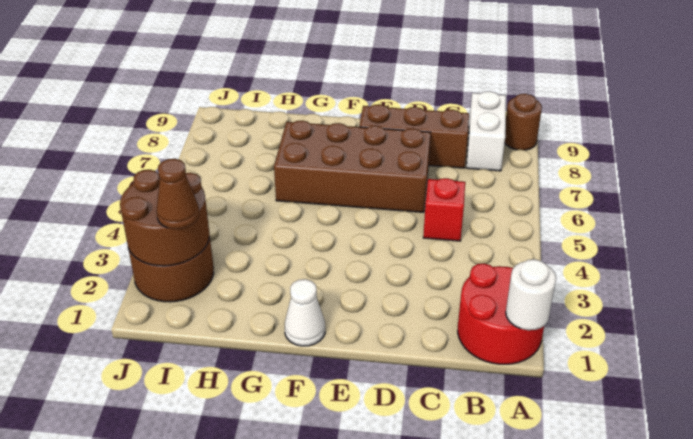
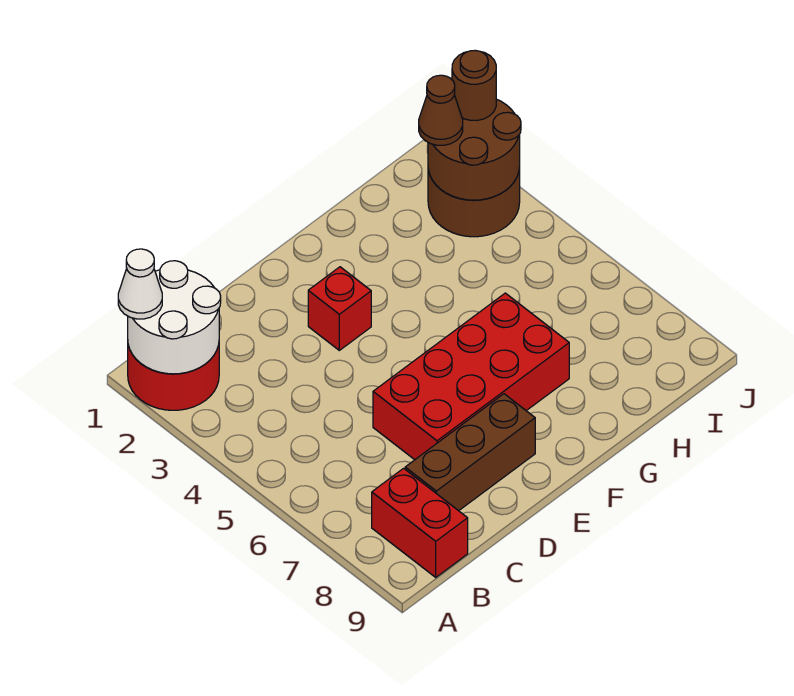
white 1x1 round brick [506,259,556,330] -> white 2x2 round brick [128,261,221,374]
brown 1x1 round brick [505,94,542,150] -> brown 1x1 round brick moved to [452,50,496,120]
white 1x2 brick [467,91,506,171] -> red 1x2 brick [372,468,468,577]
red 1x1 brick [423,178,465,241] -> red 1x1 brick moved to [308,267,371,350]
brown 2x4 brick [274,120,431,212] -> red 2x4 brick [373,293,569,460]
white 1x1 cone [285,279,325,346] -> white 1x1 cone moved to [118,249,162,319]

